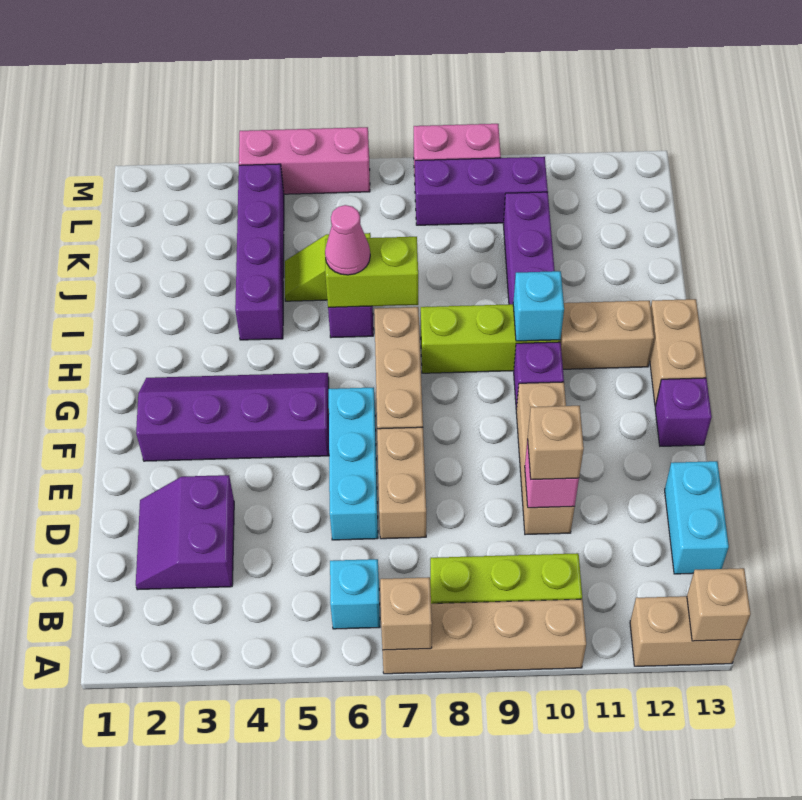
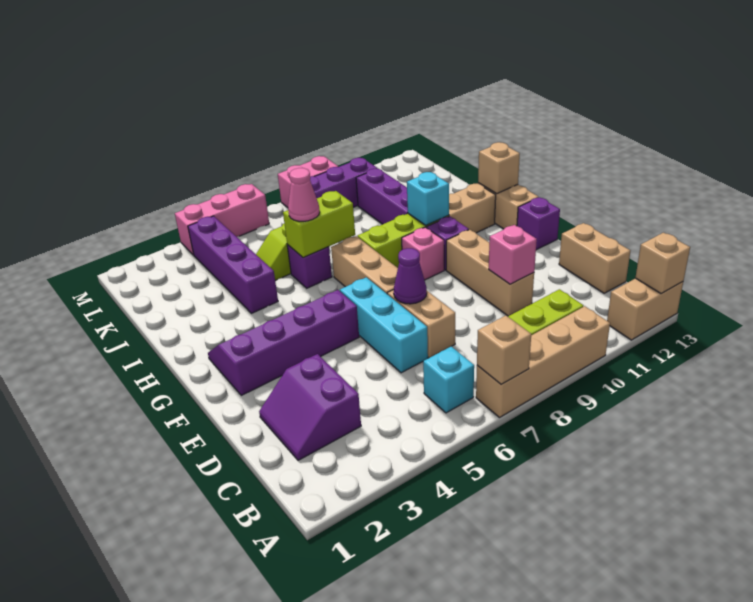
cyan 1x2 brick [665,461,729,574] -> tan 1x2 brick [559,223,630,293]
tan 1x1 brick [528,406,584,479] -> tan 1x1 brick moved to [478,142,520,194]
none -> purple 1x1 cone [394,248,427,304]
none -> pink 1x1 brick [402,227,444,280]

